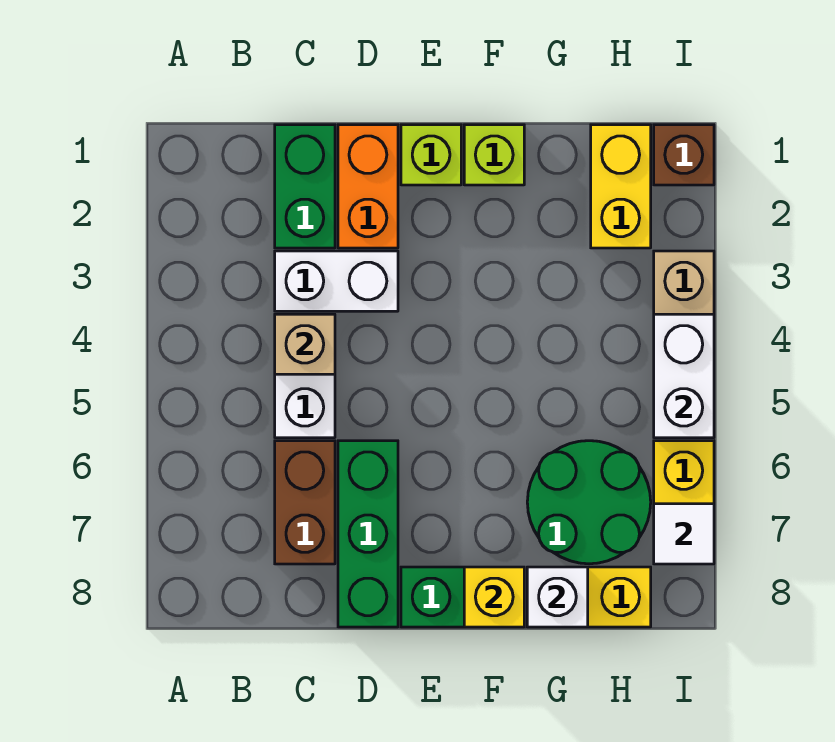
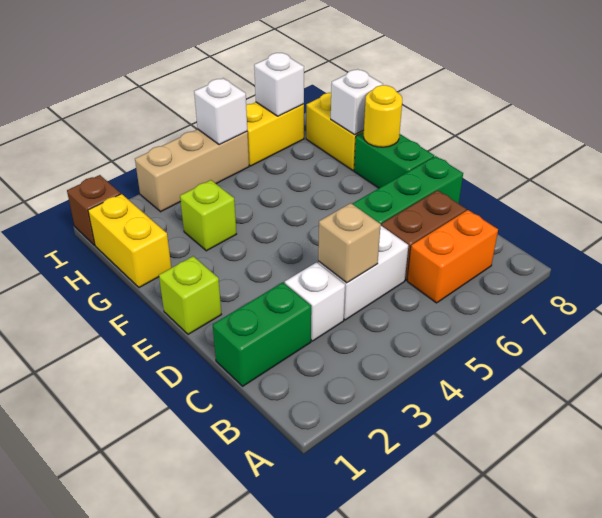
white 1x2 brick [275,251,398,311] -> white 1x1 brick [285,262,345,341]
orange 1x2 brick [338,125,398,248] -> orange 1x2 brick moved to [408,210,498,303]
lime 1x1 brick [464,125,524,185] -> lime 1x1 brick moved to [180,180,236,251]
yellow 1x1 brick [464,567,524,627] -> yellow 1x1 round brick [363,85,402,147]
green 2x2 round brick [527,441,651,564] -> none
yellow 1x2 brick [591,125,651,248] -> yellow 1x2 brick turned to [88,194,171,288]
white 1x2 brick [654,314,714,438] -> white 1x1 brick [194,78,247,145]
white 1x1 tile [654,504,714,564] -> white 1x1 brick [254,53,304,116]

